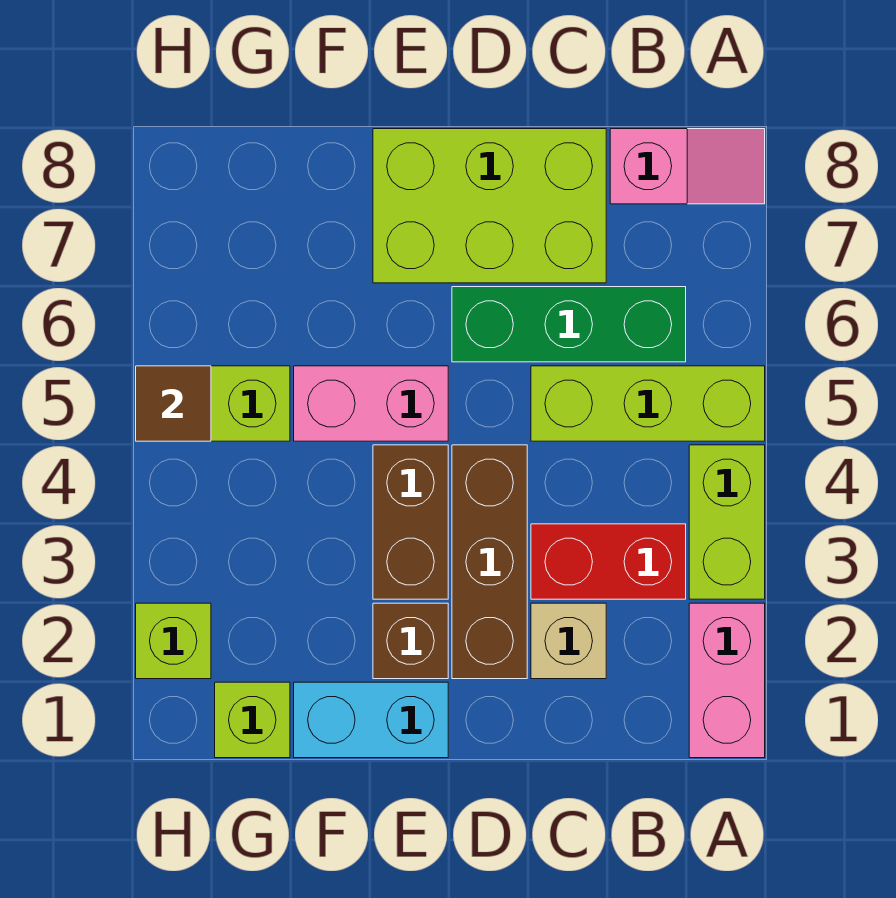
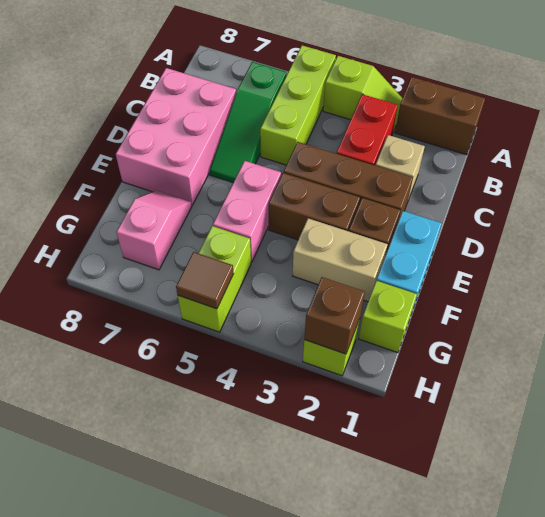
pink 1x2 brick [689,603,765,758] -> brown 1x2 brick [395,77,485,155]
lime 1x2 brick [689,445,765,599] -> lime 1x2 slope [323,56,403,131]
pink 1x2 slope [610,129,765,204] -> pink 1x2 slope moved to [116,190,192,270]
green 1x3 brick [452,287,686,362] -> green 1x3 slope [210,62,286,183]
lime 2x3 brick [373,129,606,283] -> pink 2x3 brick [116,68,236,205]
none -> tan 1x2 brick [293,218,388,302]
none -> brown 1x1 brick [304,277,365,354]

